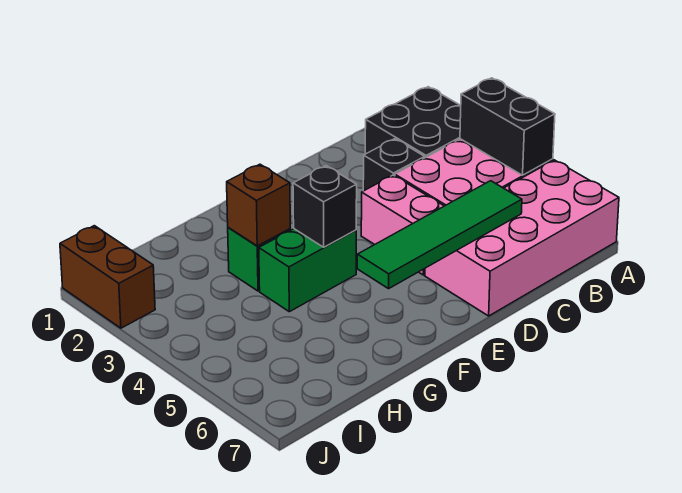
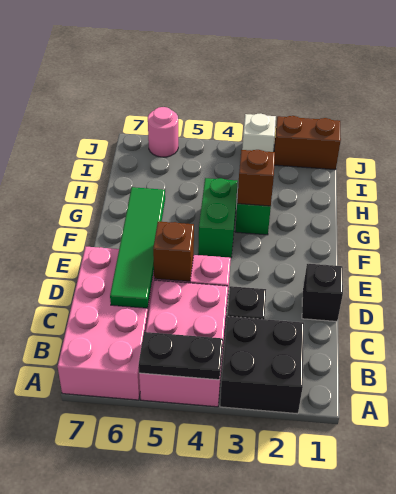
black 1x2 brick [460,78,555,175] -> black 1x2 plate [139,332,223,380]
none -> brown 1x1 brick [153,222,194,281]
black 1x1 brick [293,166,357,247] -> black 1x1 brick moved to [302,264,343,321]
none -> white 1x1 brick [242,114,276,152]
none -> pink 1x1 round brick [148,107,178,157]

